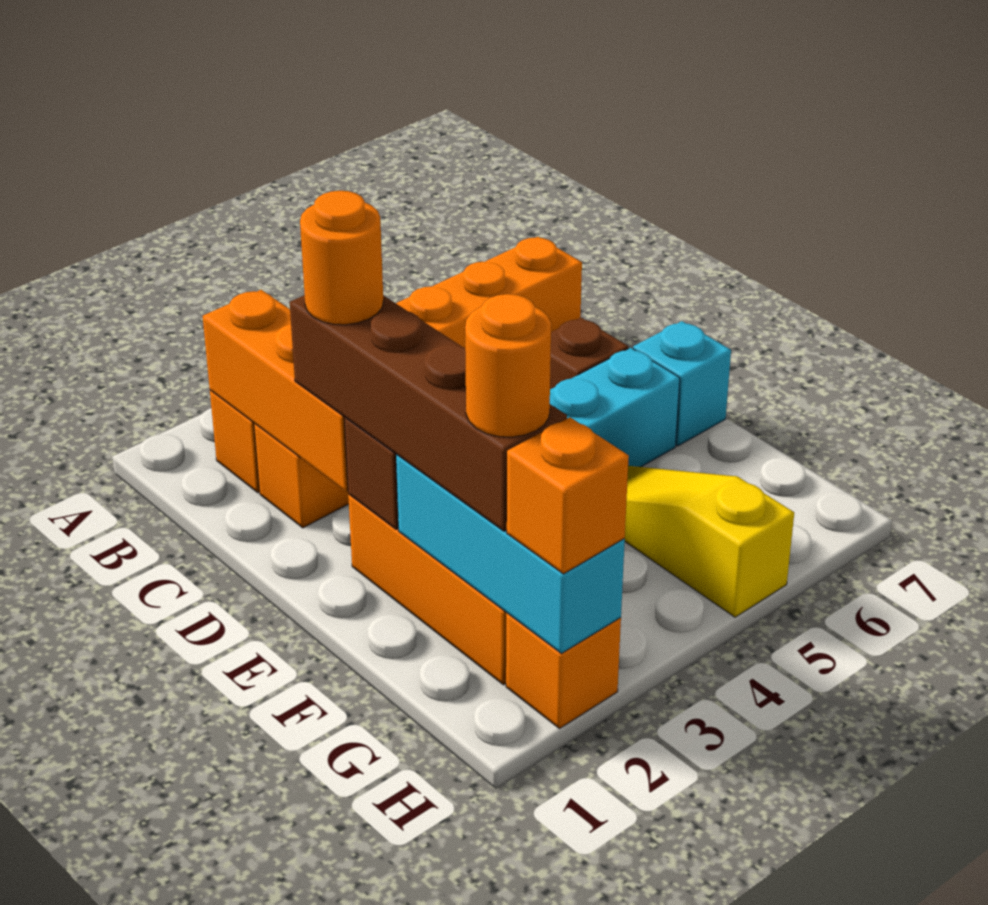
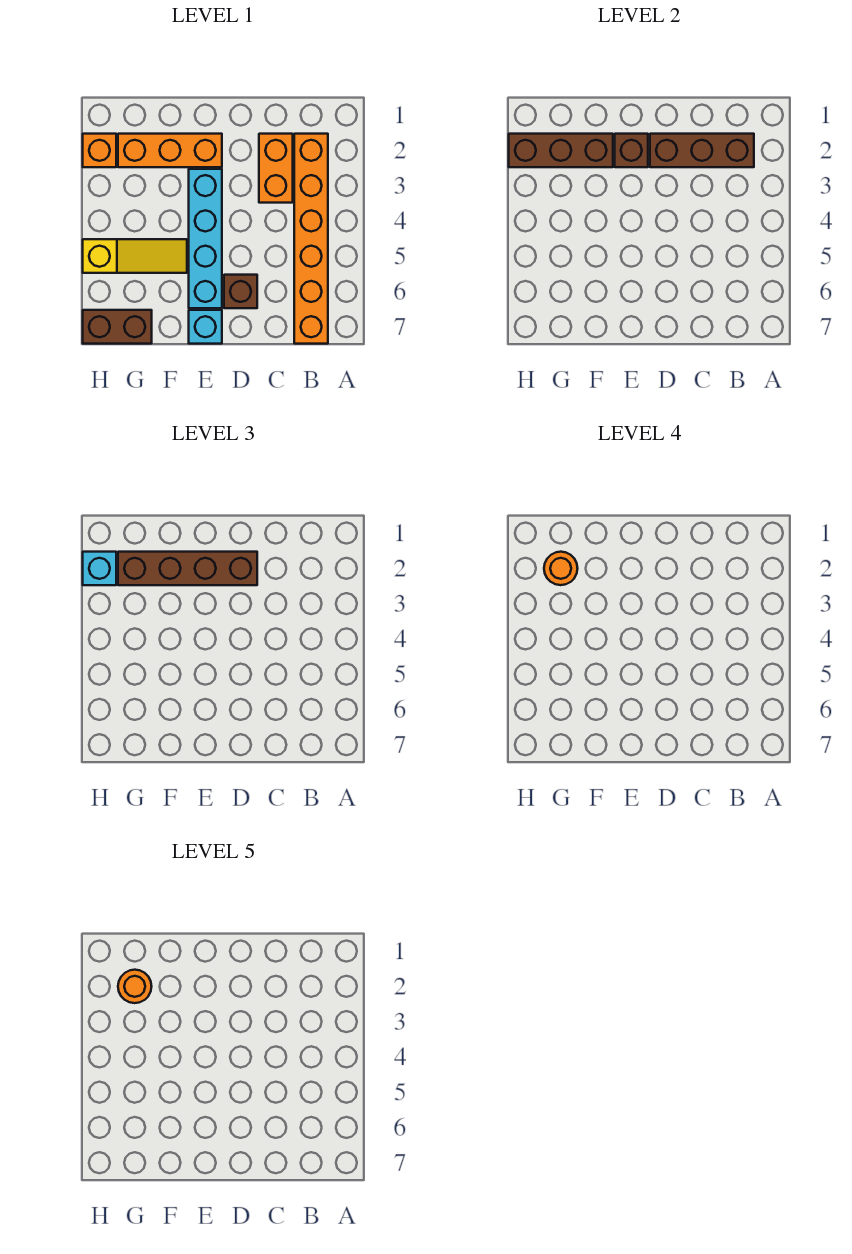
orange 1x3 brick [203,290,348,492] -> brown 1x3 brick [650,134,754,167]
orange 1x1 round brick [300,191,383,325] -> orange 1x1 round brick moved to [118,970,152,1003]
cyan 1x3 brick [396,454,625,653] -> brown 1x3 brick [509,134,613,167]
none -> brown 1x2 brick [83,310,152,344]
orange 1x1 brick [507,417,629,574] -> cyan 1x1 brick [83,552,116,585]

